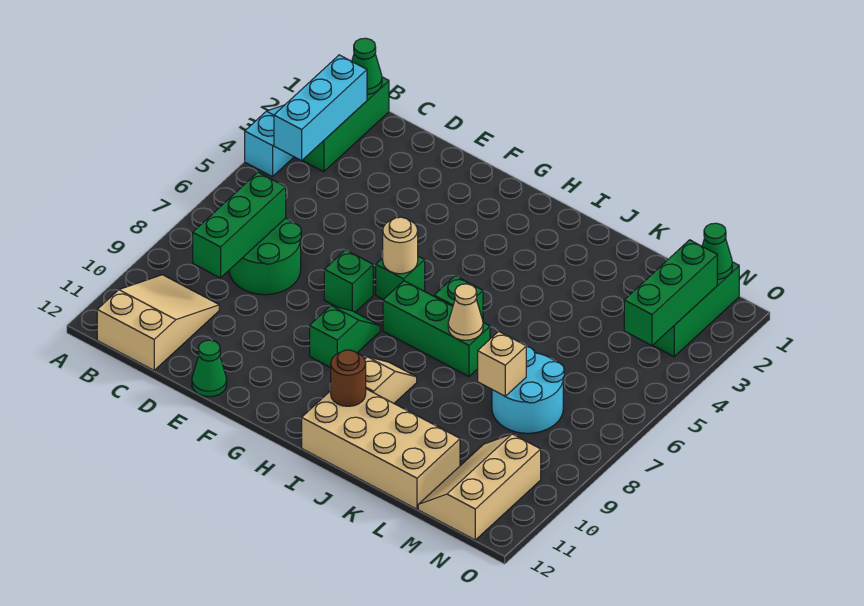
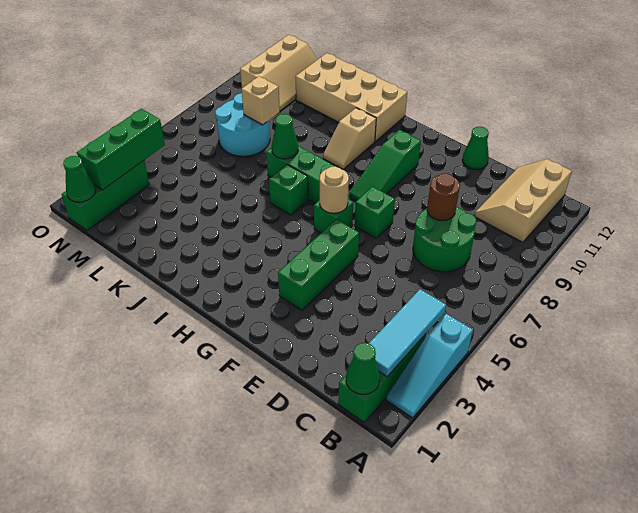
cyan 1x3 brick [274,55,367,160] -> cyan 1x3 tile [369,289,446,377]
tan 2x3 slope [97,275,219,370] -> tan 2x3 slope turned to [474,159,572,242]
green 1x3 brick [193,172,286,278] -> green 1x3 brick moved to [278,219,359,310]
green 1x2 slope [310,306,380,368] -> green 1x3 slope [349,130,421,201]
brown 1x1 round brick [330,350,366,406] -> brown 1x1 round brick moved to [427,174,460,220]
tan 1x1 cone [448,284,483,340] -> green 1x1 cone [272,114,298,159]

